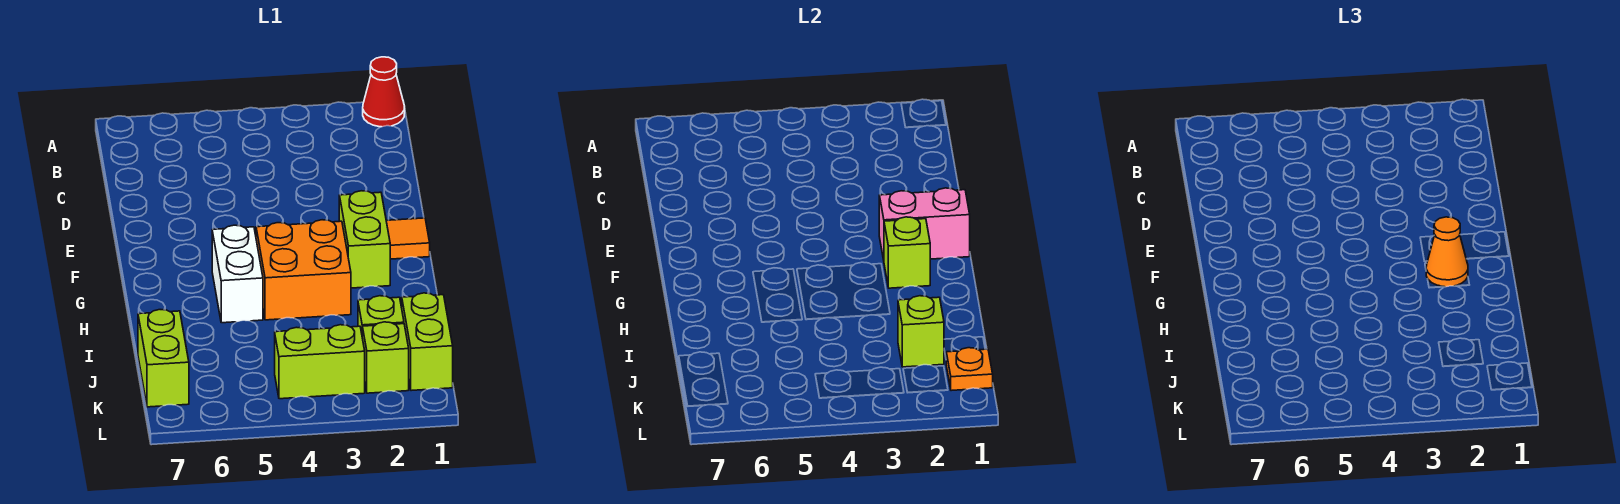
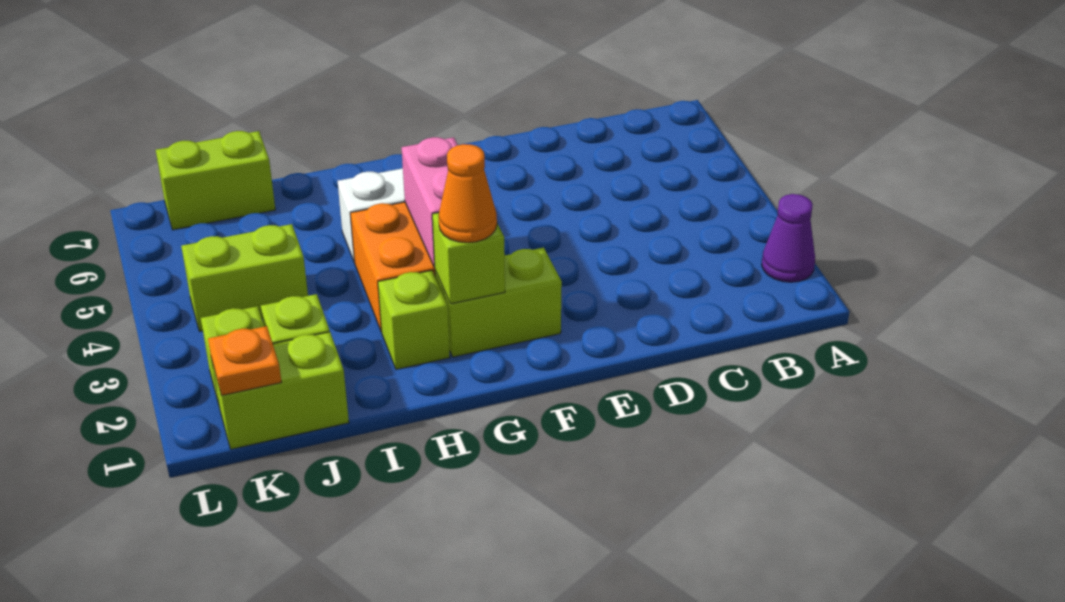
red 1x1 cone [363,57,405,127] -> none
none -> purple 1x1 cone [762,194,815,282]
orange 1x1 tile [386,218,430,259] -> none
pink 1x2 brick [879,188,970,260] -> pink 1x2 brick moved to [401,137,458,267]
lime 1x1 brick [898,296,944,367] -> lime 1x1 brick moved to [378,271,450,369]
lime 1x2 brick [275,325,365,399] -> lime 1x2 brick turned to [181,224,308,331]

